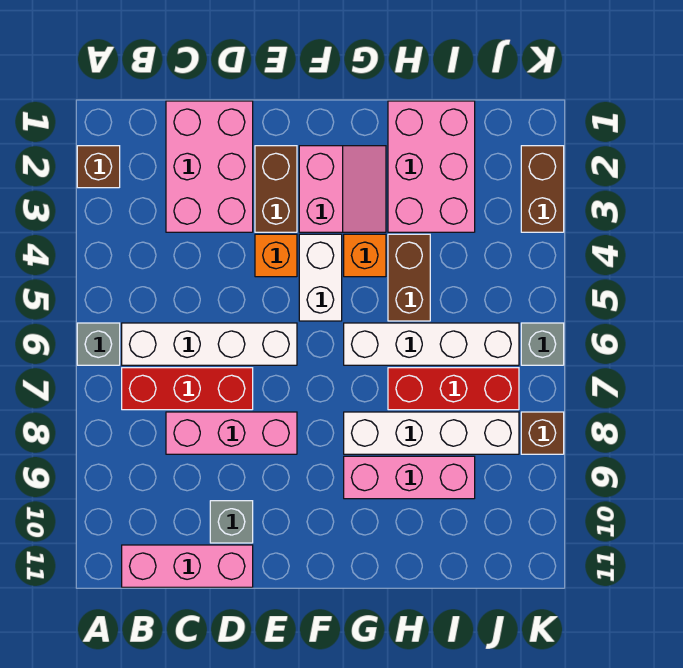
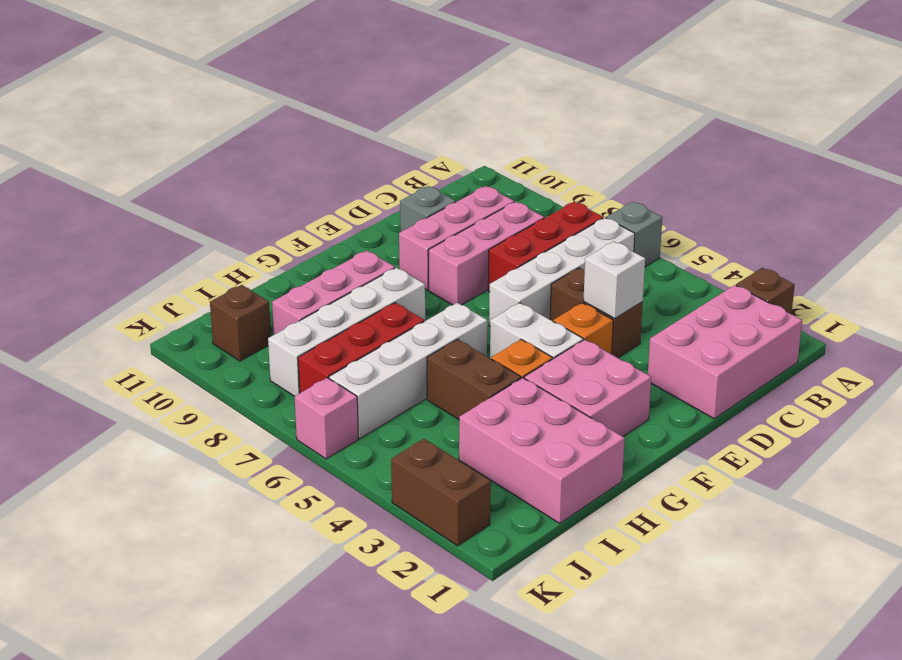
pink 1x3 brick [122,545,253,587] -> pink 1x3 brick moved to [399,186,514,290]
pink 2x3 brick [166,101,253,232] -> pink 2x3 brick turned to [648,285,802,419]
none -> white 1x1 brick [583,241,645,318]
brown 1x2 brick [255,146,297,232] -> brown 1x2 brick moved to [550,268,643,358]
pink 2x2 slope [299,146,386,232] -> pink 2x2 brick [524,340,651,436]
grey 1x1 brick [521,323,564,365] -> pink 1x1 brick [295,378,358,459]
brown 1x1 brick [521,412,564,454] -> brown 1x1 brick moved to [210,285,271,361]

